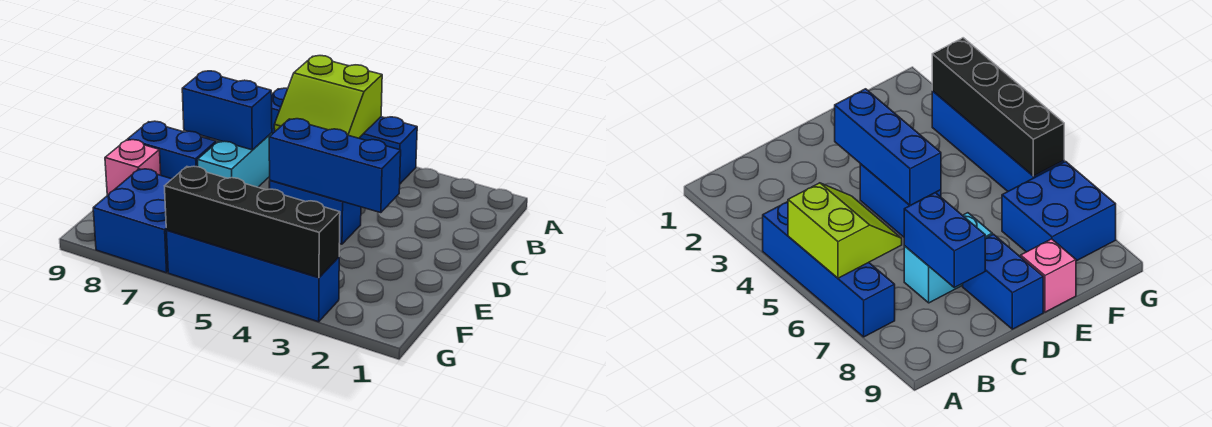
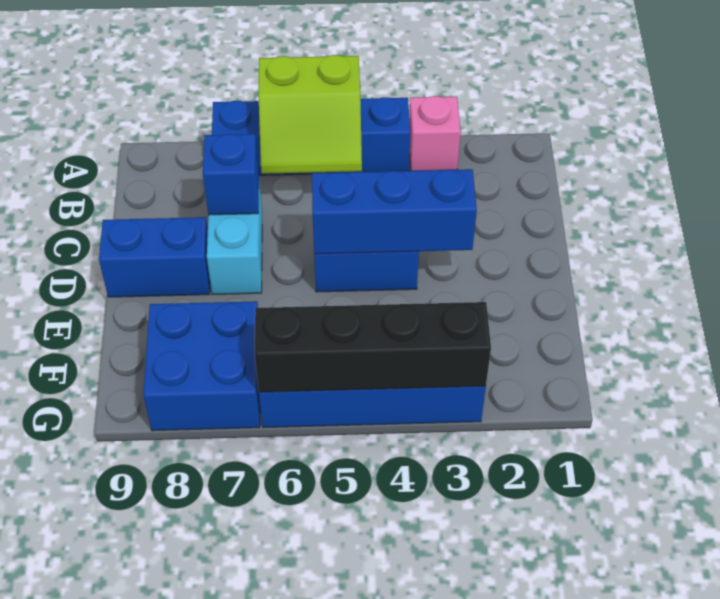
blue 1x2 brick [182,71,272,150] -> blue 1x1 brick [203,134,259,215]
pink 1x1 brick [105,140,161,195] -> pink 1x1 brick moved to [410,96,461,171]

